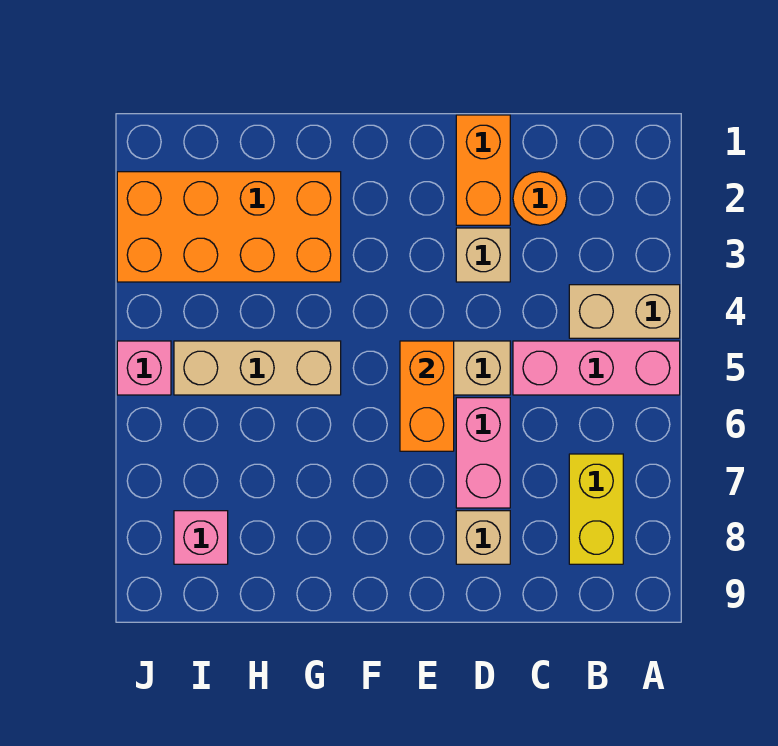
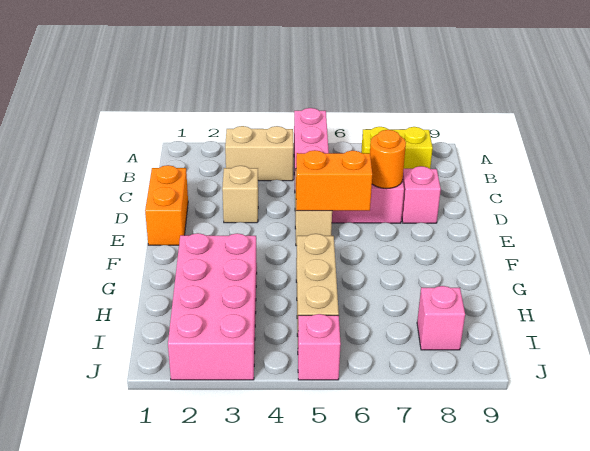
tan 1x2 brick [569,285,680,338] -> tan 1x2 brick turned to [225,126,293,181]
orange 1x1 round brick [513,172,567,225] -> orange 1x1 round brick moved to [370,130,406,189]
orange 1x2 brick [456,115,510,225] -> orange 1x2 brick turned to [145,165,188,245]
tan 1x1 brick [456,511,510,564] -> pink 1x1 brick [402,166,441,223]
orange 2x4 brick [117,172,341,282] -> pink 2x4 brick [168,233,257,380]

